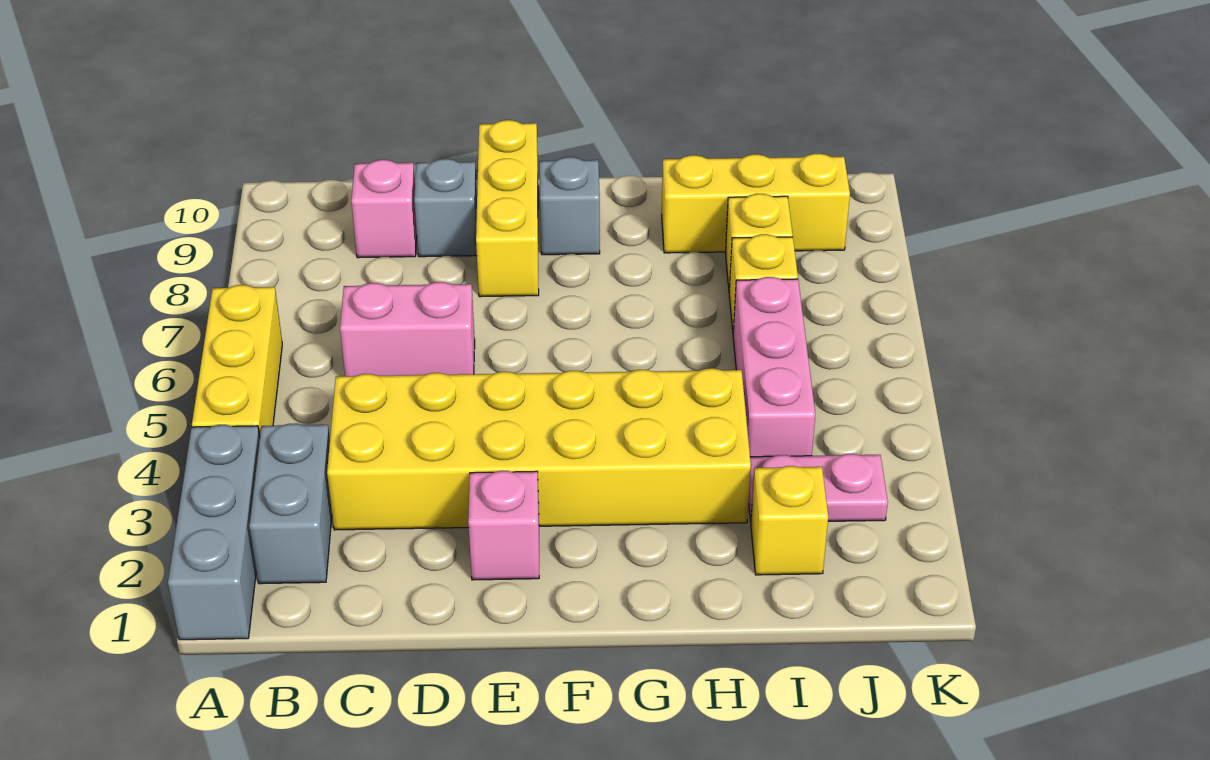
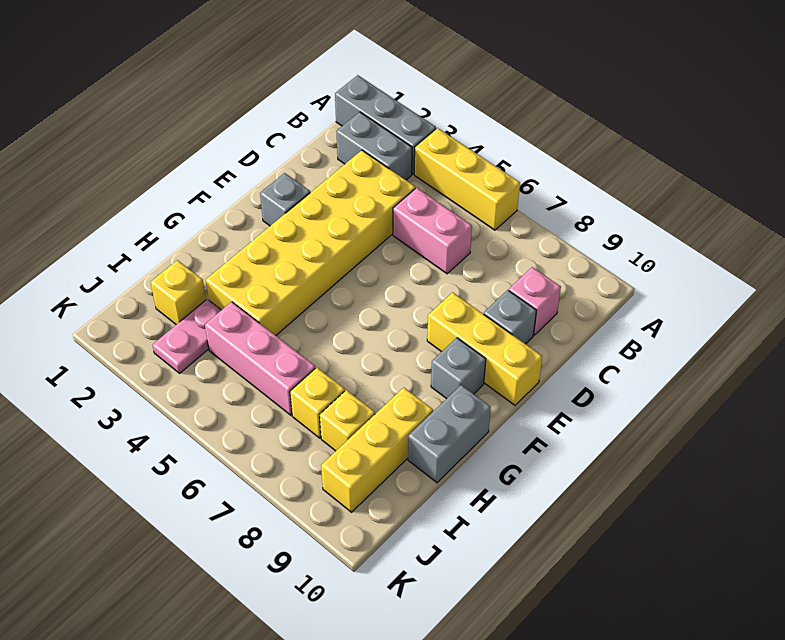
pink 1x2 brick [340,282,475,376] -> pink 1x2 brick turned to [393,188,472,274]
pink 1x1 brick [468,471,539,580] -> grey 1x1 brick [260,173,310,226]
none -> grey 1x2 brick [408,385,491,483]

